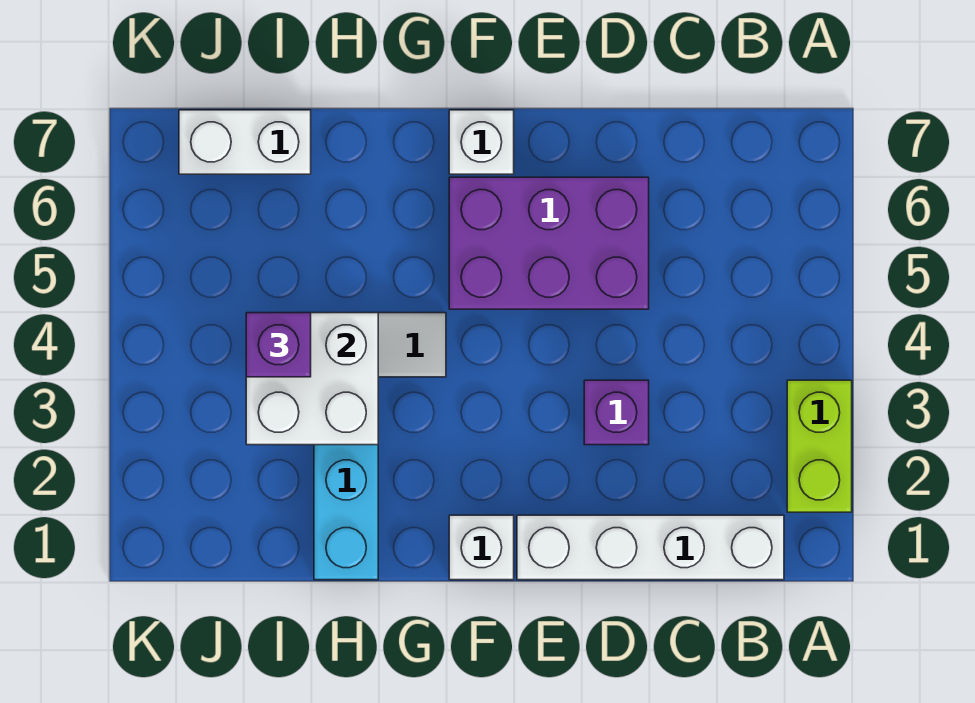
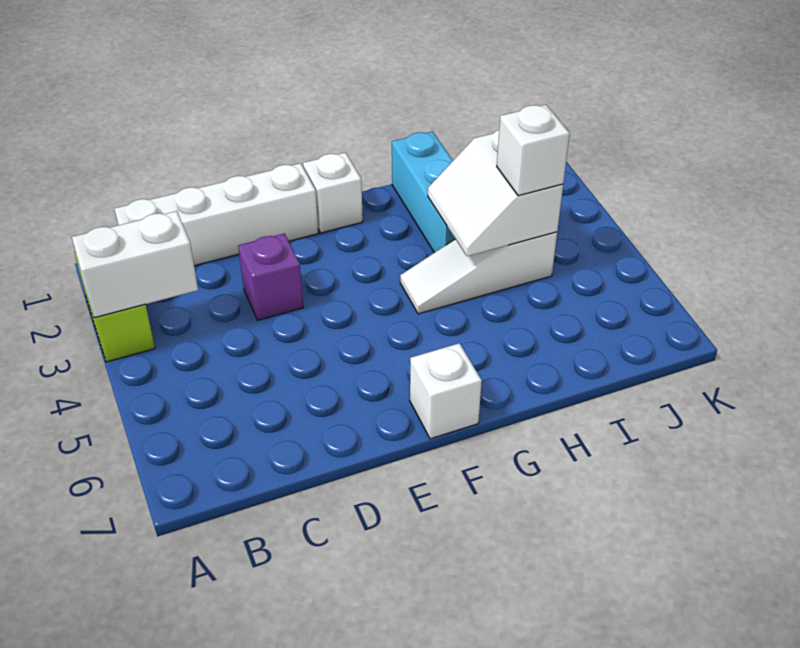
purple 2x3 brick [449,177,649,309] -> none
white 2x2 brick [246,313,378,445] -> white 2x2 slope [428,130,563,256]
purple 1x1 brick [246,313,311,377] -> white 1x1 brick [497,105,570,196]
white 1x2 brick [179,110,311,174] -> white 1x2 brick moved to [72,211,198,318]

